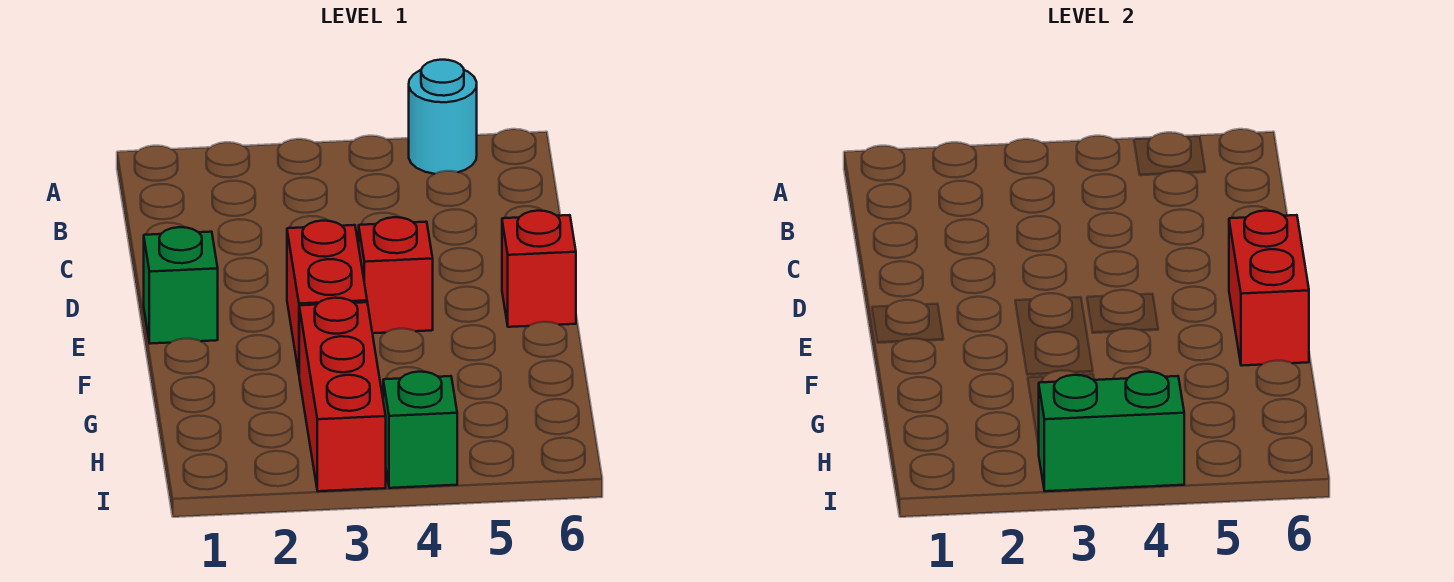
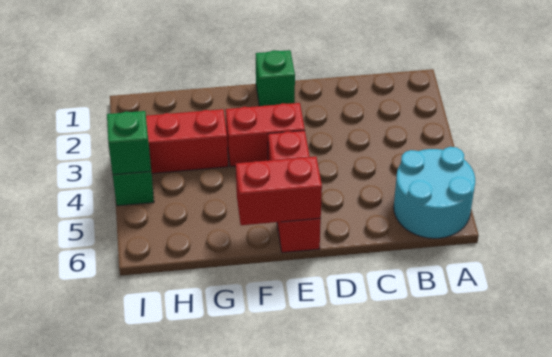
cyan 1x1 round brick [409,60,477,174] -> cyan 2x2 round brick [394,147,475,238]
green 1x2 brick [1038,372,1184,491] -> green 1x1 brick [107,111,151,175]

